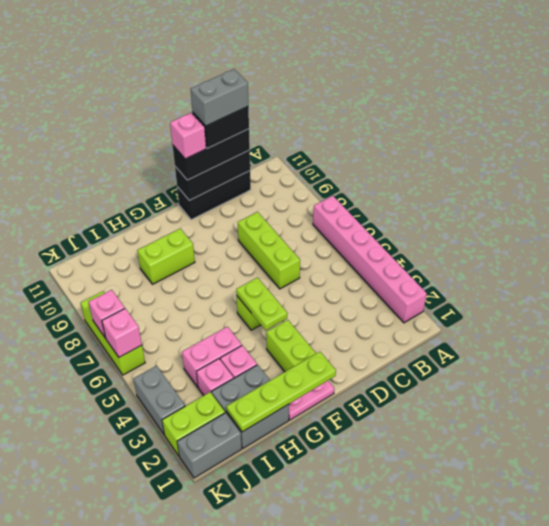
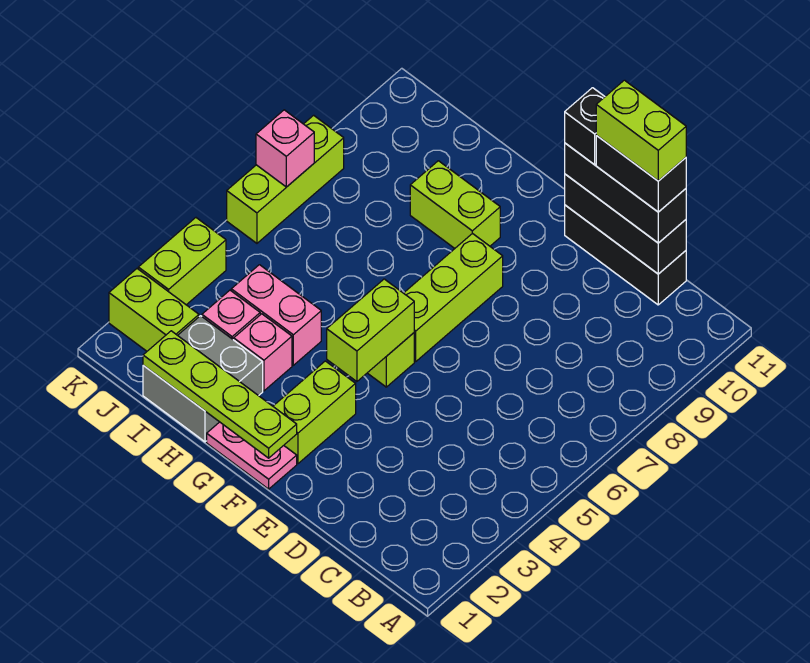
pink 1x6 brick [313,196,427,323] -> none
grey 1x2 brick [191,69,248,126] -> lime 1x2 brick [596,80,686,181]
lime 1x3 brick [238,212,300,289] -> lime 1x3 brick moved to [404,233,503,361]
pink 1x1 brick [170,113,206,159] -> black 1x1 brick [565,88,605,165]
lime 1x2 plate [236,278,287,330] -> lime 1x2 brick [327,279,414,382]
grey 1x2 brick [177,413,242,478] -> none
grey 1x2 brick [133,365,185,435] -> lime 1x2 brick [138,218,226,305]
pink 1x1 brick [102,309,142,357] -> none

